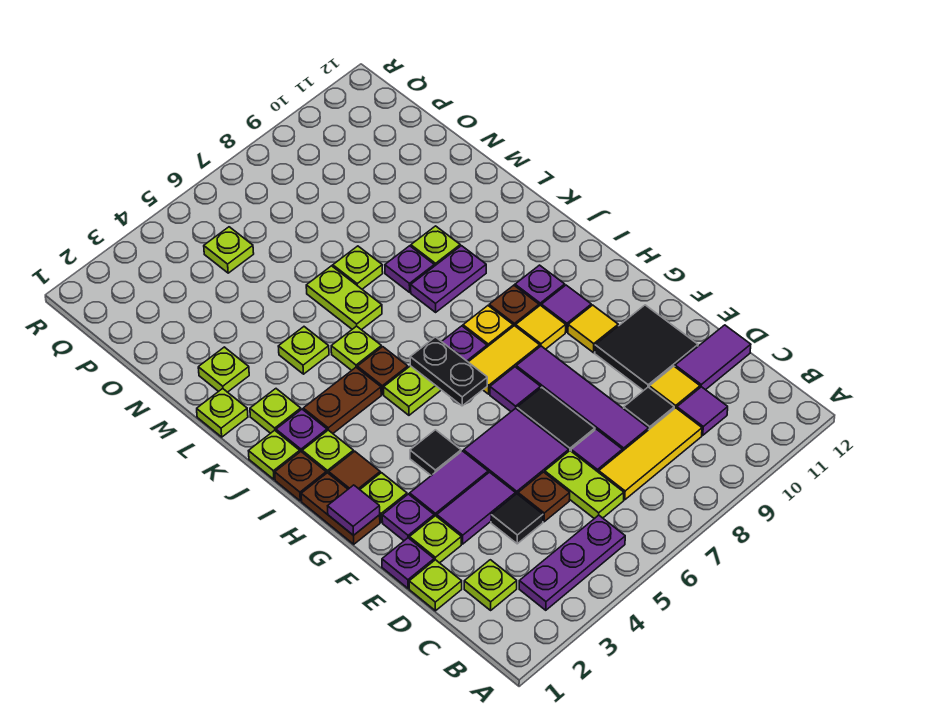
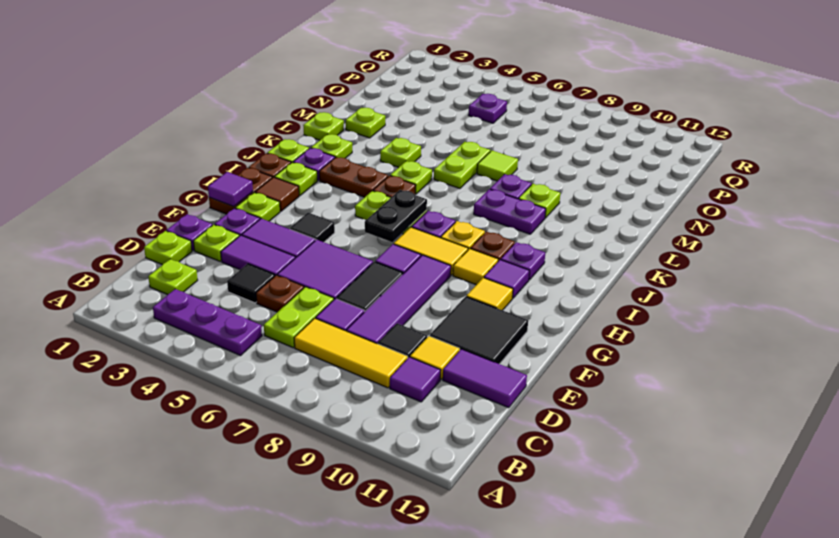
lime 1x1 plate [333,246,383,289] -> lime 1x1 tile [477,151,518,181]
lime 1x1 plate [204,227,254,273] -> purple 1x1 plate [469,94,507,123]

